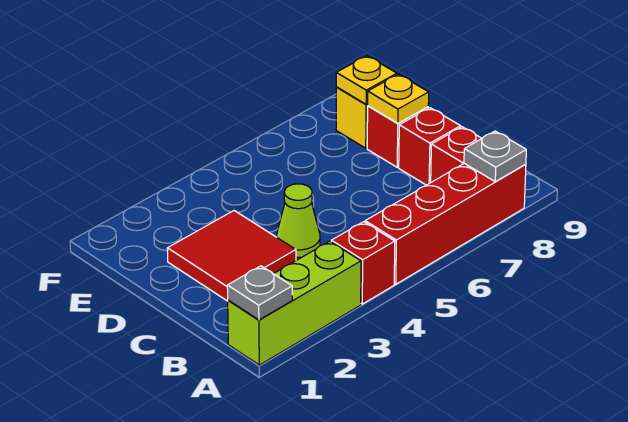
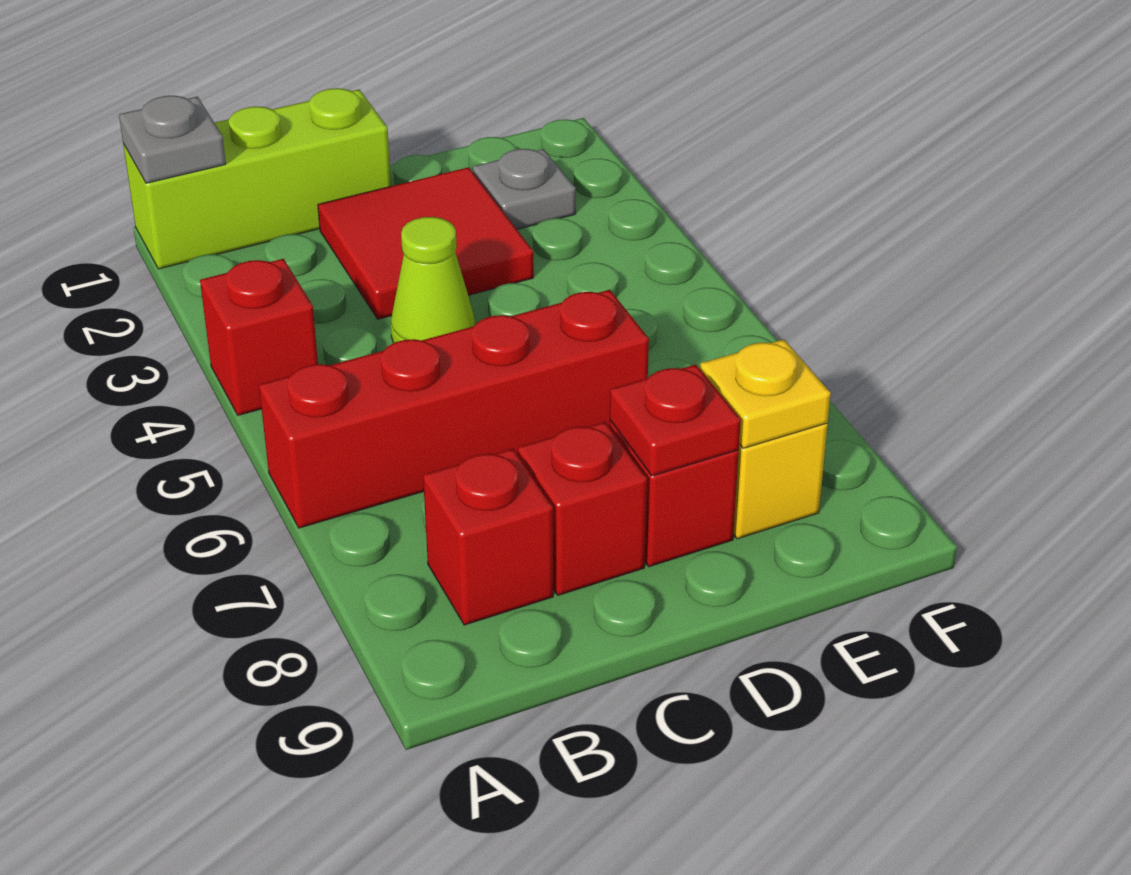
lime 1x3 brick [228,241,361,365] -> lime 1x3 brick turned to [123,88,391,269]
red 1x4 brick [365,163,526,284] -> red 1x4 brick turned to [259,290,649,528]
grey 1x1 plate [464,131,526,182] -> grey 1x1 plate moved to [472,149,576,229]
yellow 1x1 plate [368,74,429,123] -> red 1x1 plate [610,365,741,476]

